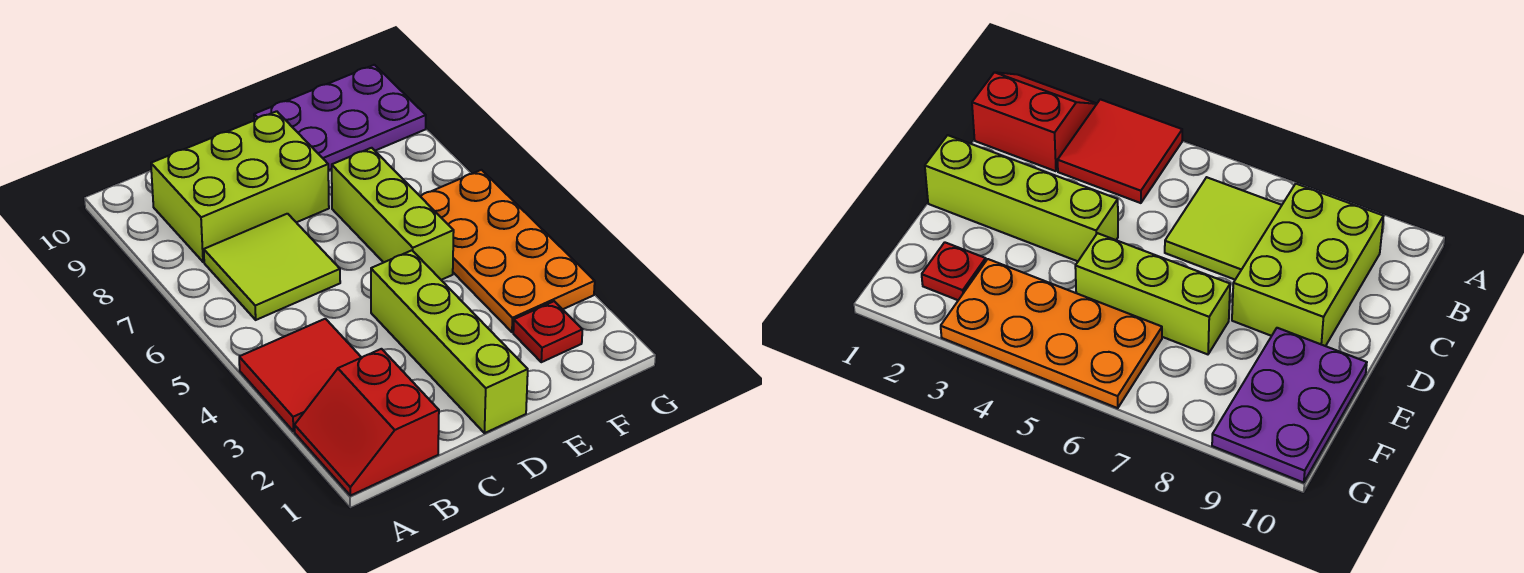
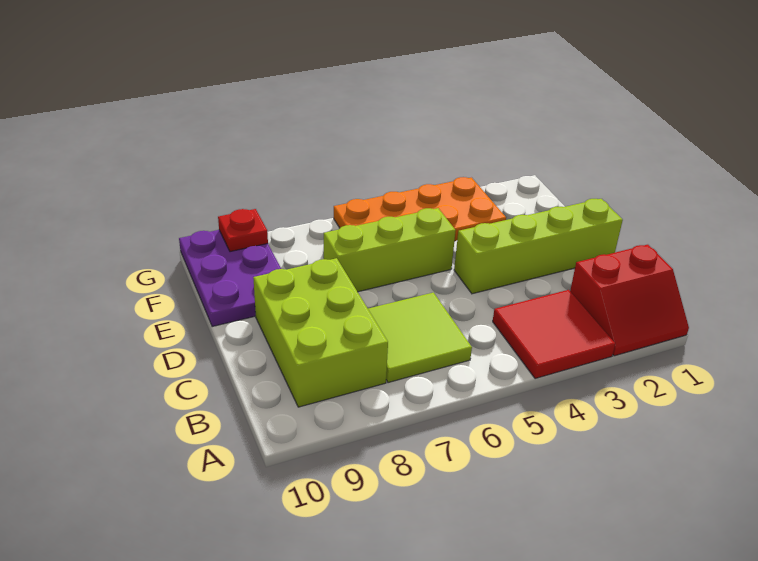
red 1x1 plate [513,301,582,362] -> red 1x1 plate moved to [218,209,268,252]

